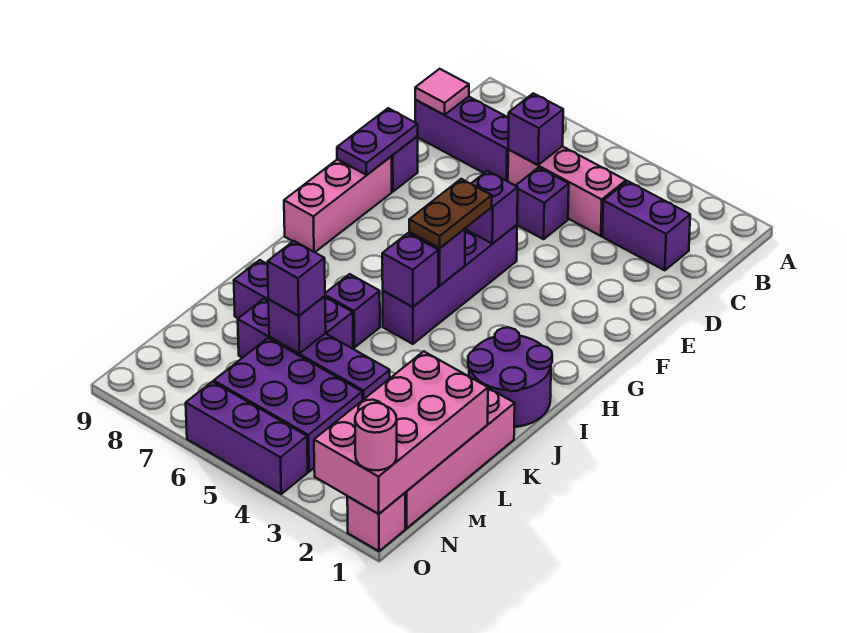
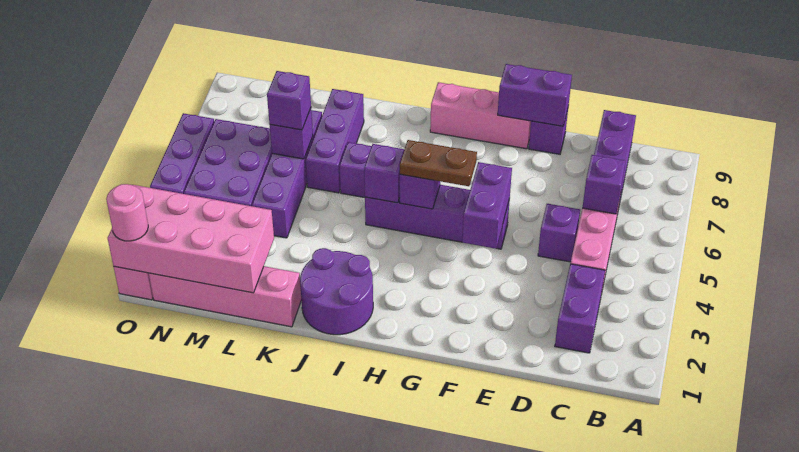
pink 1x1 tile [415,69,469,115] -> none
purple 1x2 plate [337,108,418,175] -> purple 1x2 brick [498,64,572,126]
purple 1x1 brick [465,171,518,244] -> purple 1x2 brick [462,162,512,249]

